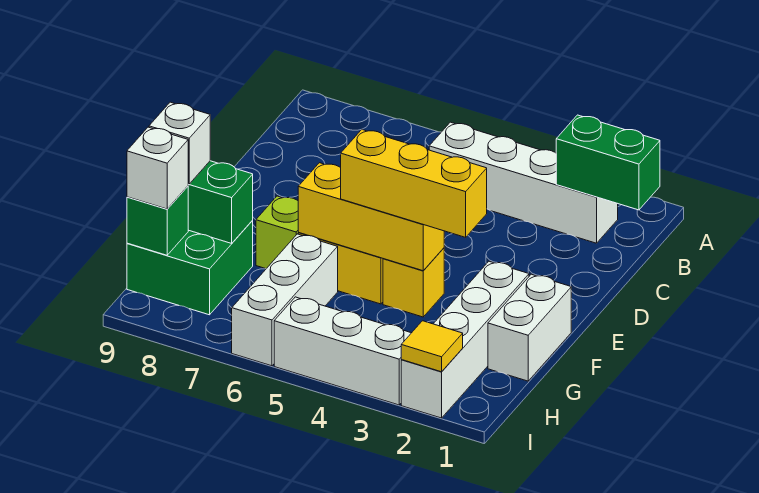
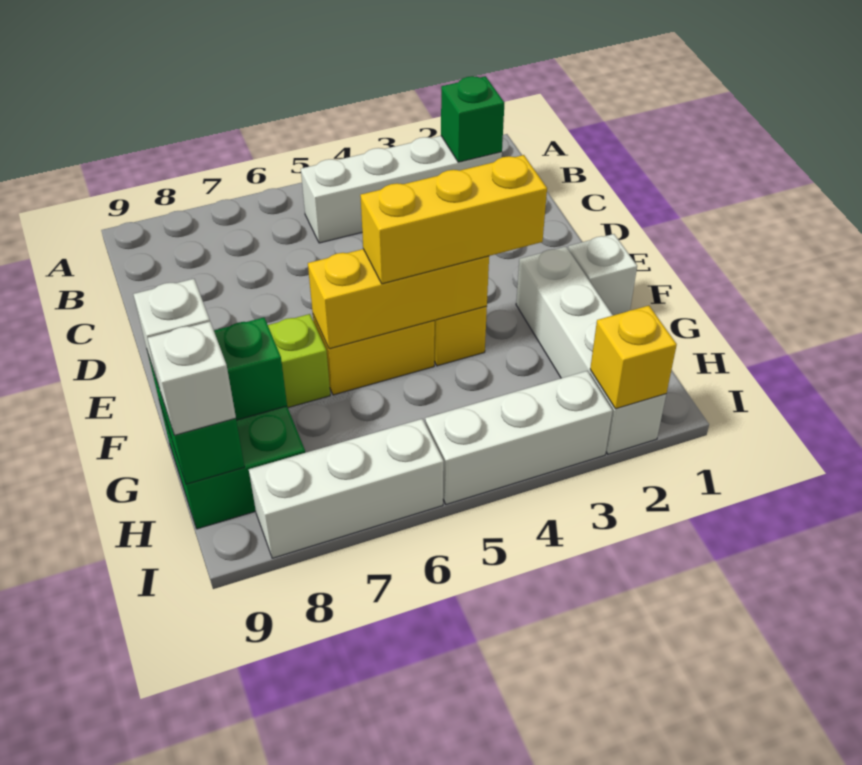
green 1x2 brick [556,115,660,210] -> green 1x1 brick [441,76,504,162]
white 1x2 brick [488,274,571,381] -> white 1x1 brick [568,234,637,315]
white 1x3 brick [232,234,338,366] -> white 1x3 brick turned to [249,419,444,558]
yellow 1x1 tile [401,321,463,372] -> yellow 1x1 brick [590,306,677,409]

